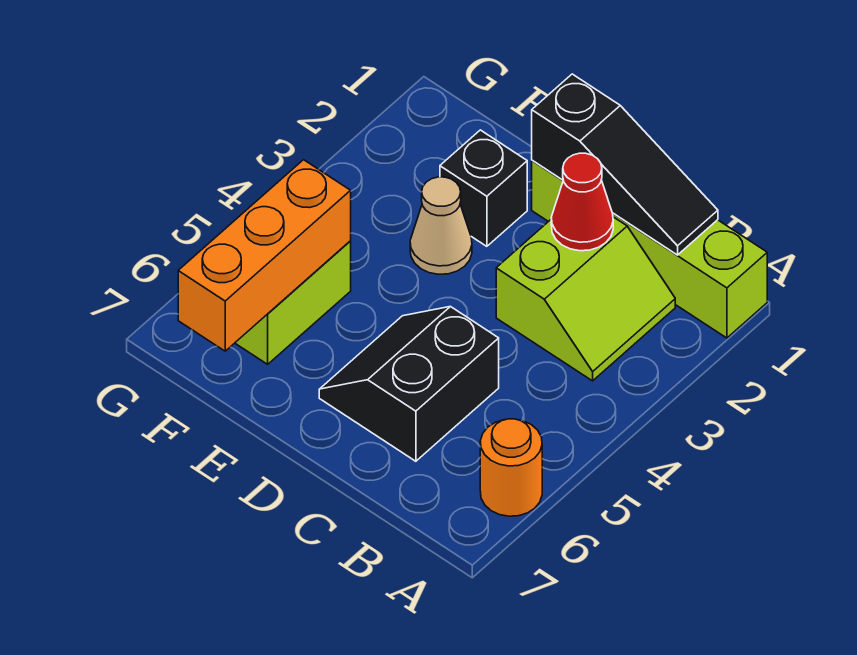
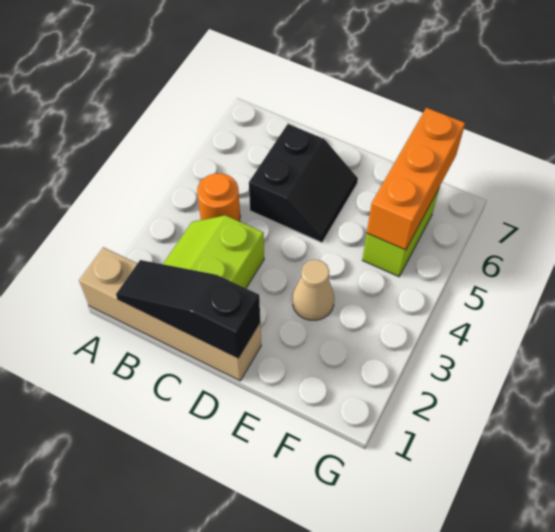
lime 1x4 brick [532,160,767,338] -> tan 1x4 brick [79,247,261,381]
orange 1x1 round brick [480,419,542,516] -> orange 1x1 round brick moved to [197,173,240,221]
red 1x1 cone [551,153,613,251] -> none
black 1x1 brick [440,130,527,246] -> none

